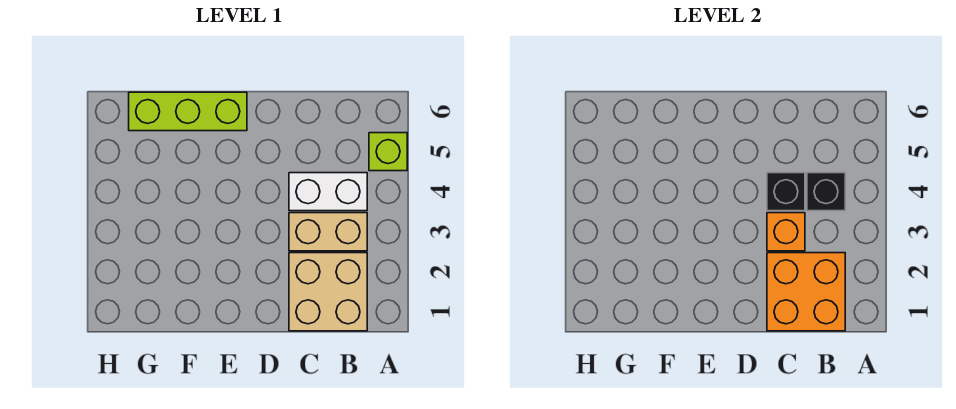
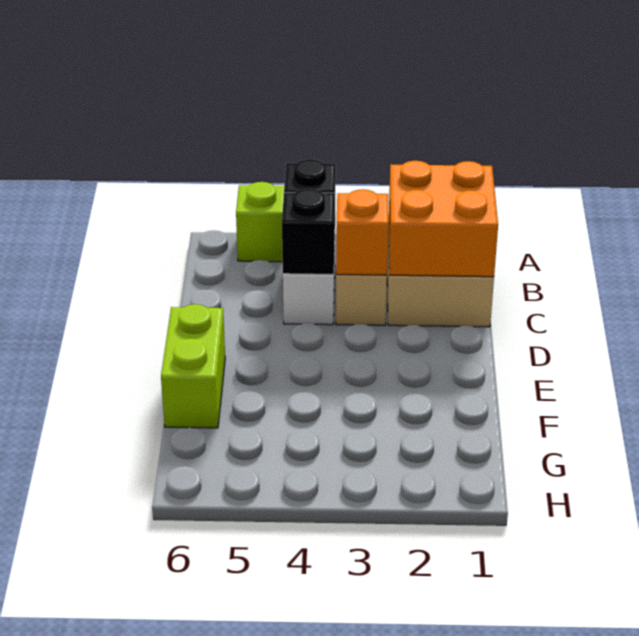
lime 1x3 brick [129,92,247,131] -> lime 1x2 brick [161,304,225,428]

